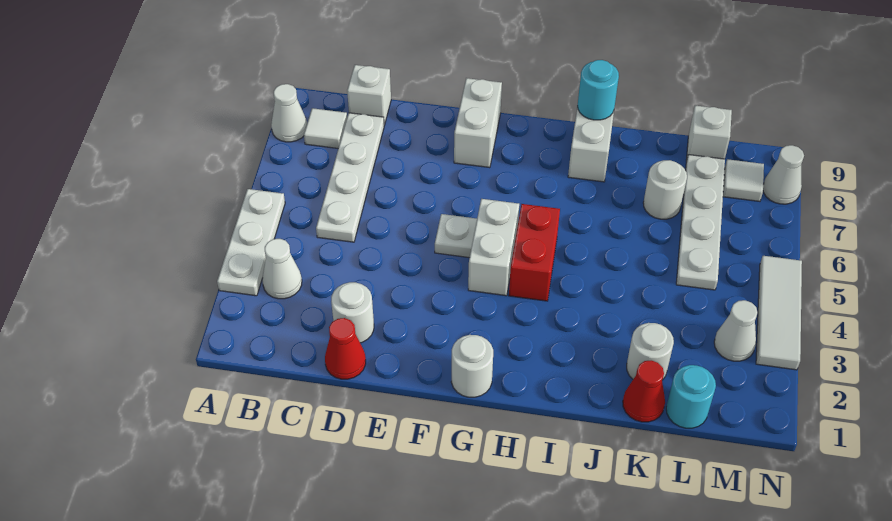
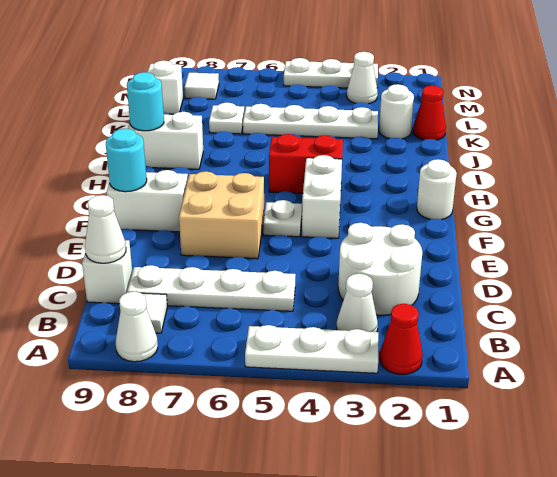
red 1x1 cone [325,318,366,379] -> red 1x1 cone moved to [380,304,423,374]
white 1x1 round brick [331,282,374,343] -> white 2x2 round brick [338,223,422,315]
none -> tan 2x2 brick [179,171,264,259]
white 1x2 brick [468,199,519,296] -> white 1x2 brick turned to [302,155,342,238]
white 1x1 round brick [643,160,687,219] -> white 1x1 plate [209,103,244,134]
cyan 1x1 round brick [666,365,716,428] -> cyan 1x1 round brick moved to [106,129,147,192]
white 1x4 plate [676,155,725,290] -> white 1x4 plate moved to [243,104,378,139]
white 1x3 tile [756,256,802,370] -> white 1x3 plate [284,58,378,88]
white 1x1 cone [763,145,804,204] -> white 1x1 cone moved to [85,195,126,263]

